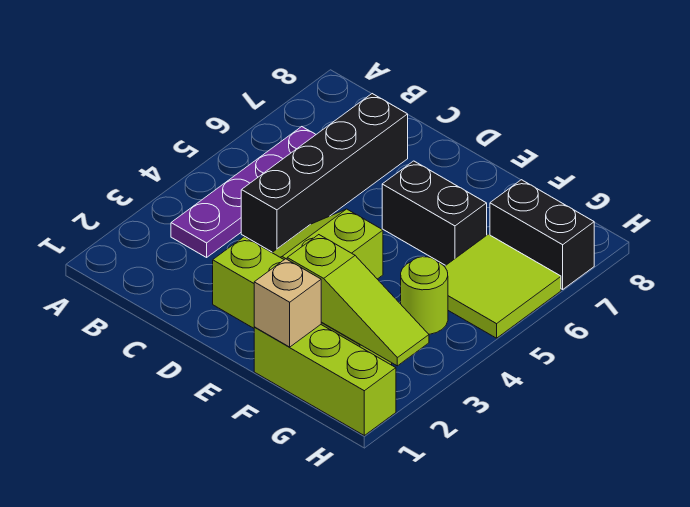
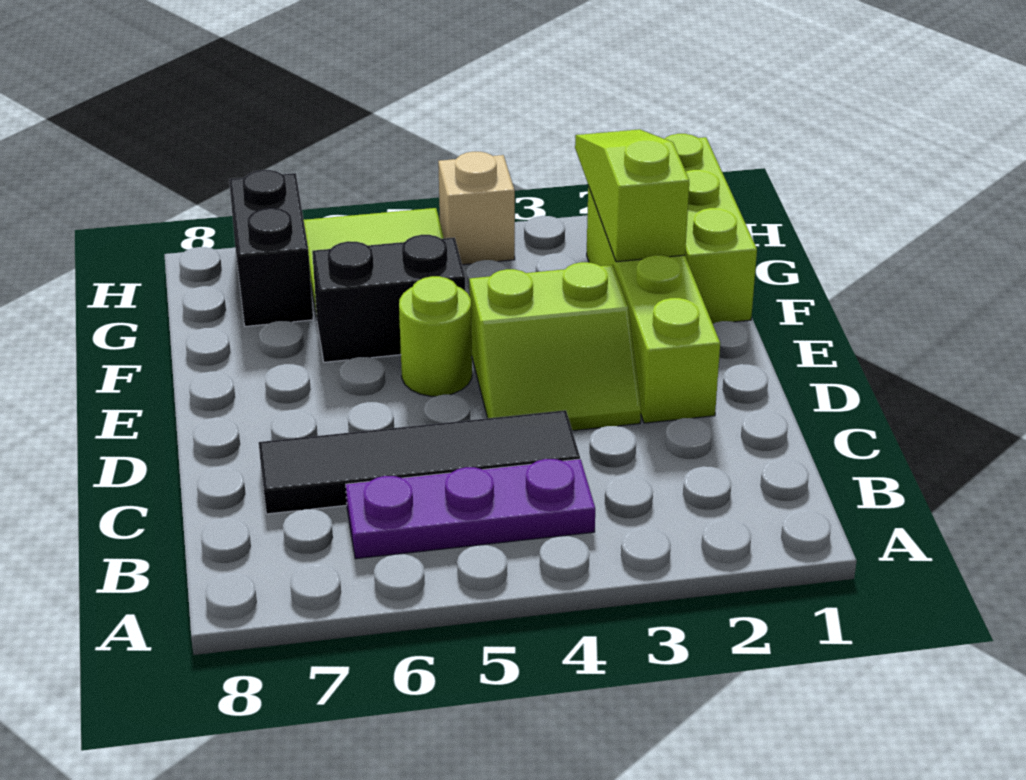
purple 1x4 plate [171,127,316,257] -> purple 1x3 plate [346,459,595,559]
black 1x4 brick [241,94,408,252] -> black 1x4 tile [259,410,580,514]
black 1x2 brick [382,161,487,265] -> black 1x2 brick turned to [312,235,465,362]
tan 1x1 brick [254,259,321,347] -> tan 1x1 brick moved to [438,152,515,265]
lime 1x1 round brick [401,257,448,334] -> lime 1x1 round brick moved to [399,276,472,396]

